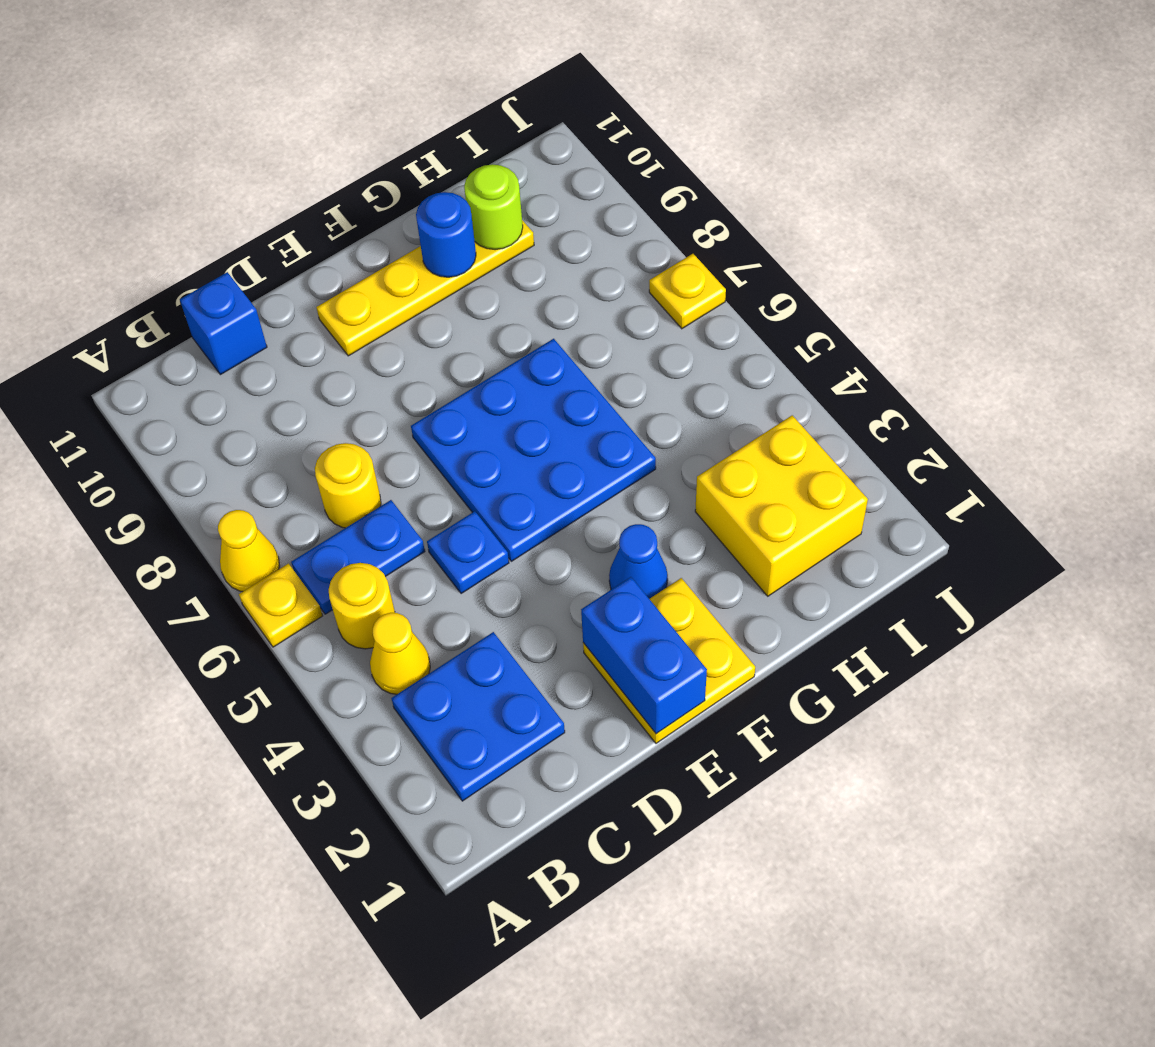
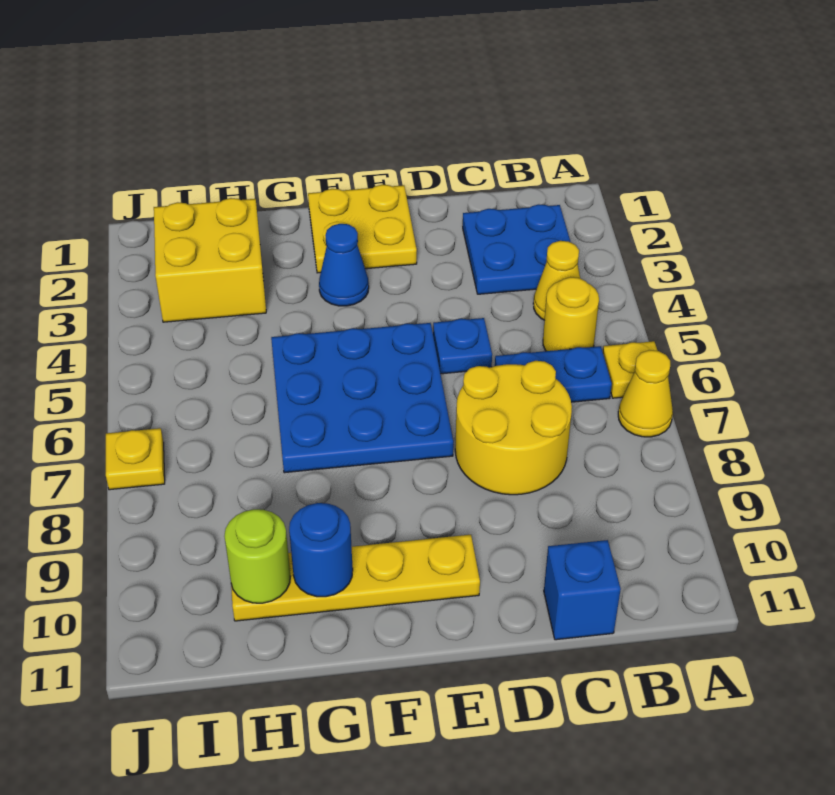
yellow 1x1 round brick [315,443,381,528] -> yellow 2x2 round brick [455,361,572,495]
blue 1x2 brick [581,577,707,734] -> none

